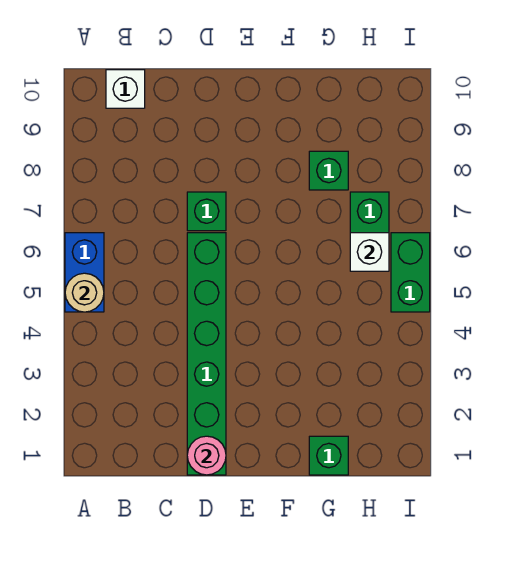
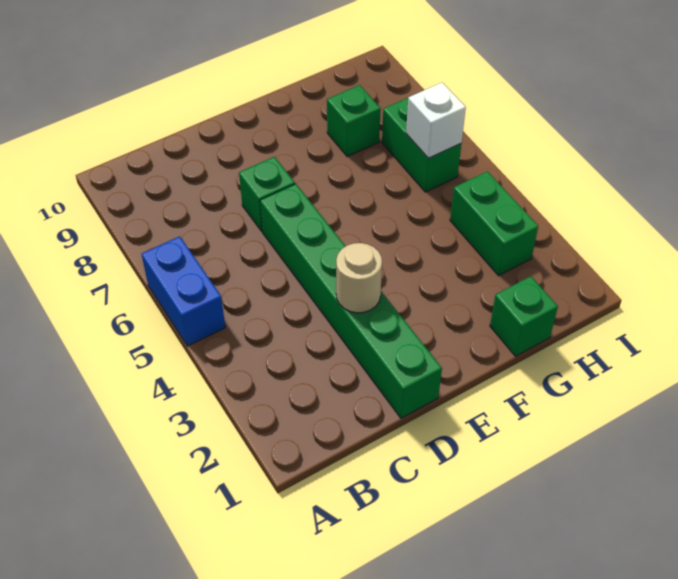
tan 1x1 round brick [65,273,104,312] -> tan 1x1 round brick moved to [336,243,382,313]
white 1x1 brick [106,70,145,108] -> none
pink 1x1 round brick [187,436,226,475] -> none
green 1x2 brick [391,233,430,312] -> green 1x2 brick moved to [450,171,538,276]

